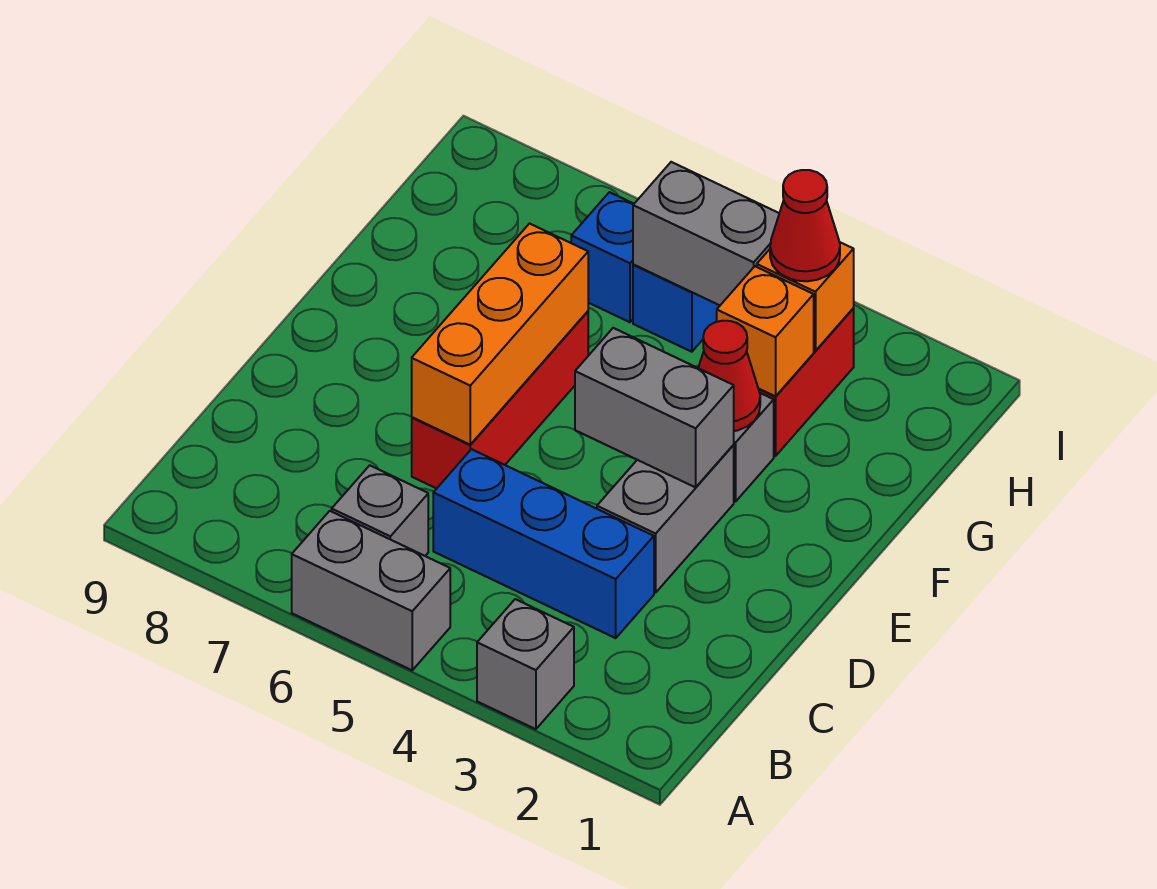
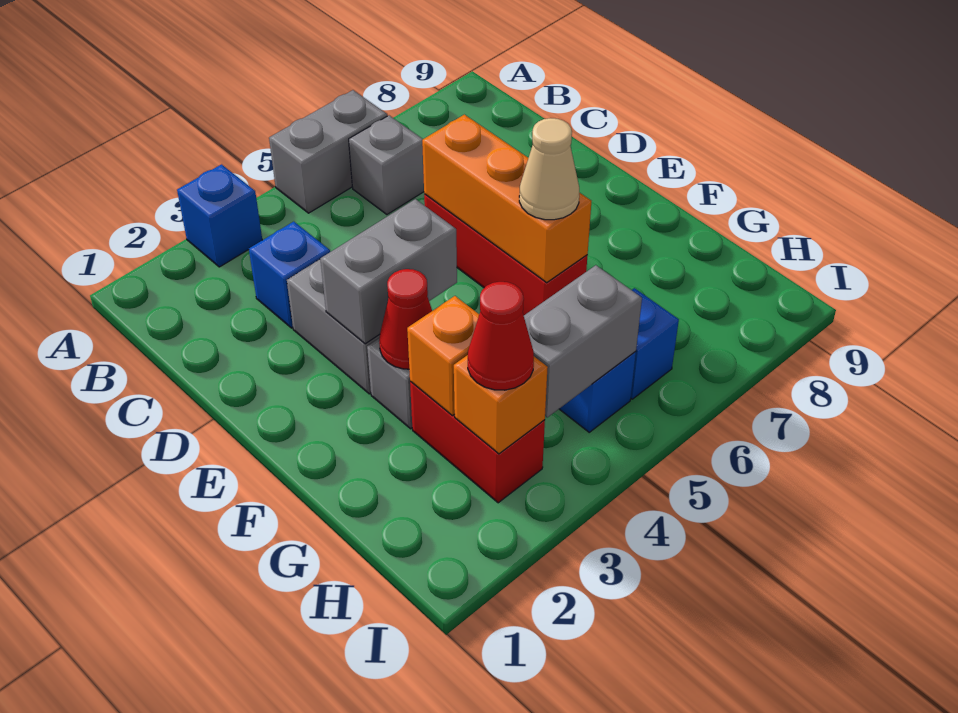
grey 1x1 brick [477,599,574,729] -> blue 1x1 brick [177,164,262,267]
blue 1x3 brick [433,449,654,638] -> blue 1x1 brick [249,222,330,328]
none -> tan 1x1 cone [519,118,579,220]

